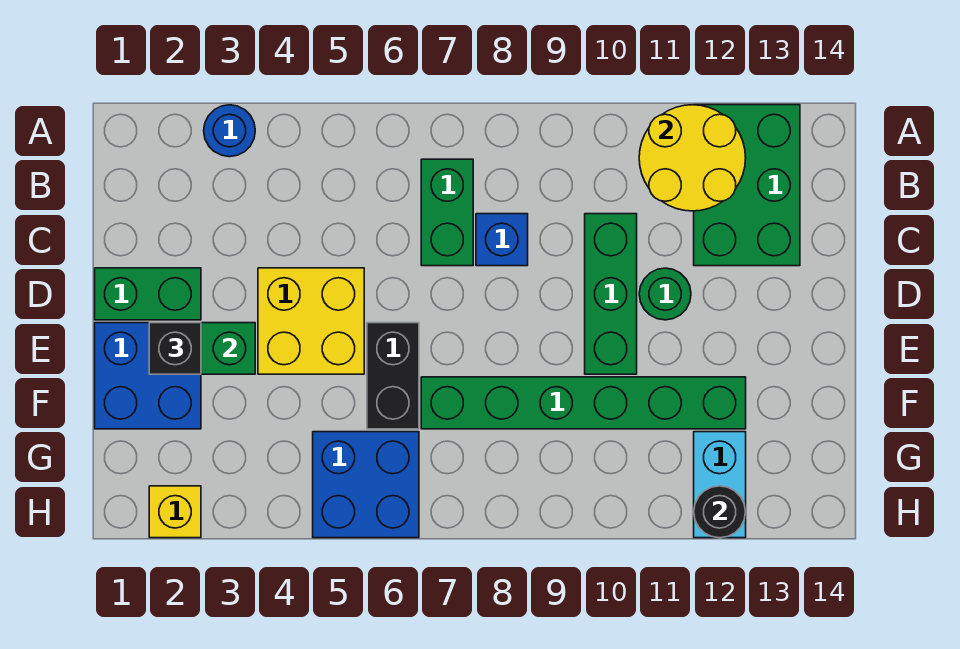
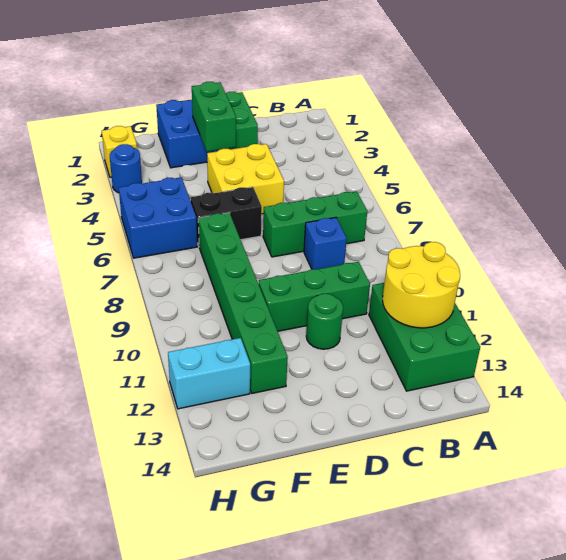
blue 1x1 round brick [204,105,255,157] -> blue 1x1 round brick moved to [110,144,142,193]
green 2x3 brick [694,105,800,266] -> green 2x3 brick turned to [369,283,480,391]
green 1x2 brick [421,159,473,266] -> green 1x3 brick [263,191,367,257]
black 1x1 brick [149,323,201,374] -> none
black 1x1 round brick [694,486,746,538] -> none

